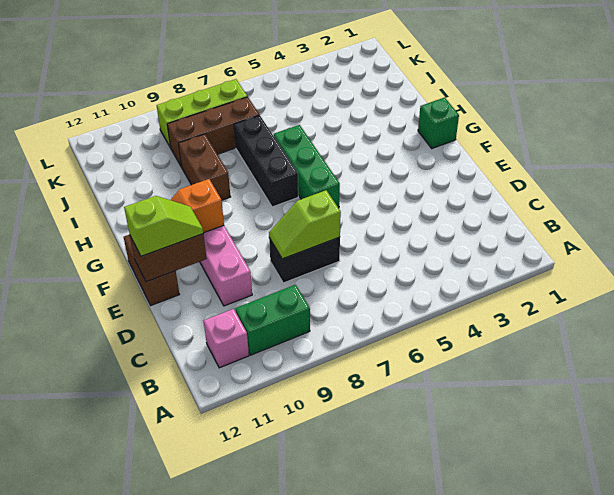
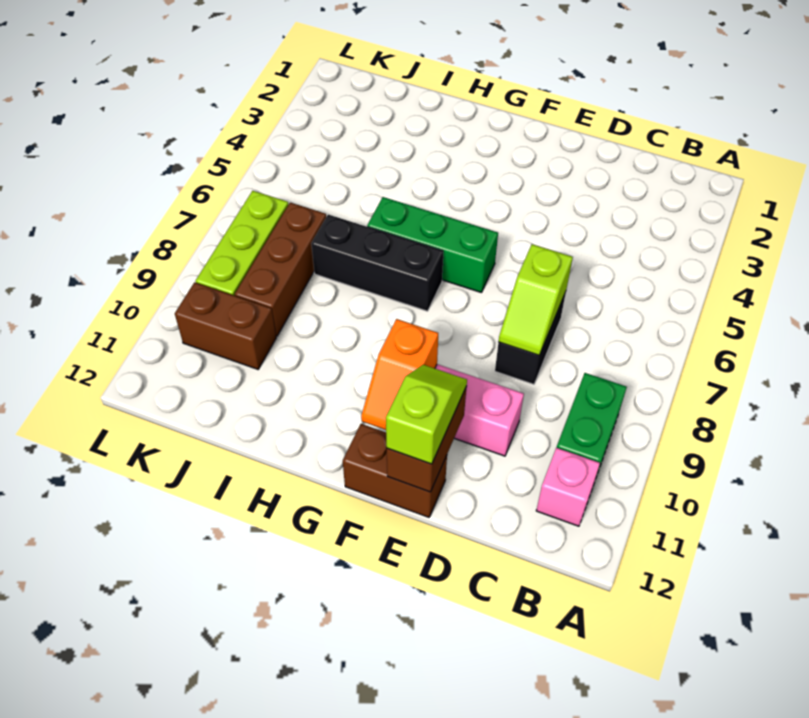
green 1x1 brick [418,97,459,148] -> none
brown 1x2 brick [178,134,230,200] -> brown 1x2 brick moved to [175,282,276,369]

